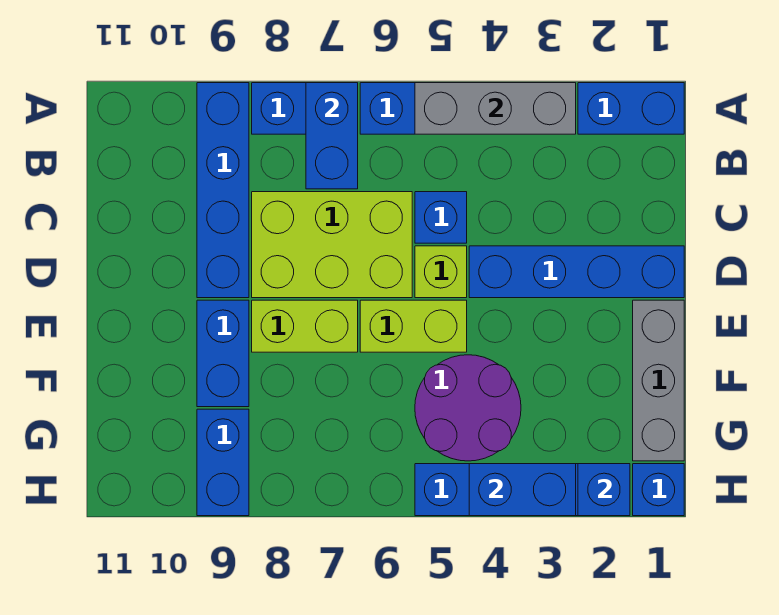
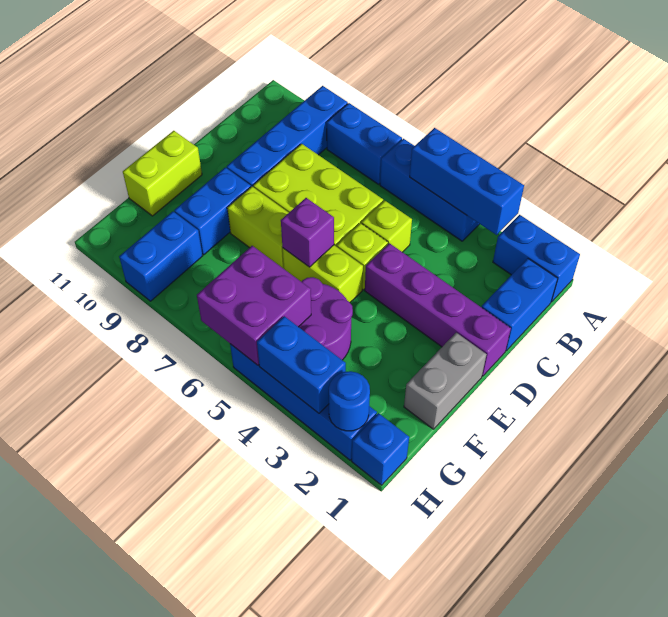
grey 1x3 brick [415,83,576,134] -> blue 1x3 brick [410,128,524,235]
blue 1x2 brick [306,83,358,189] -> blue 1x2 brick moved to [482,258,558,351]
blue 1x1 brick [415,192,467,243] -> lime 1x1 brick [361,200,412,252]
blue 1x4 brick [469,246,684,298] -> purple 1x4 brick [365,243,511,376]
grey 1x3 brick [633,300,684,461] -> grey 1x2 brick [404,333,487,429]
none -> purple 1x1 brick [281,198,334,267]
none -> lime 1x2 brick [123,131,202,216]
none -> purple 2x2 brick [197,246,311,365]
blue 1x1 brick [578,464,630,516] -> blue 1x1 round brick [329,371,370,431]

